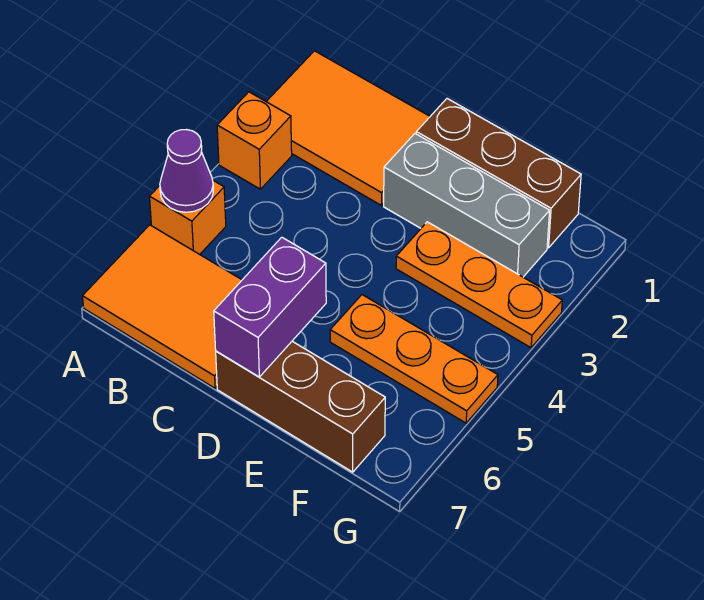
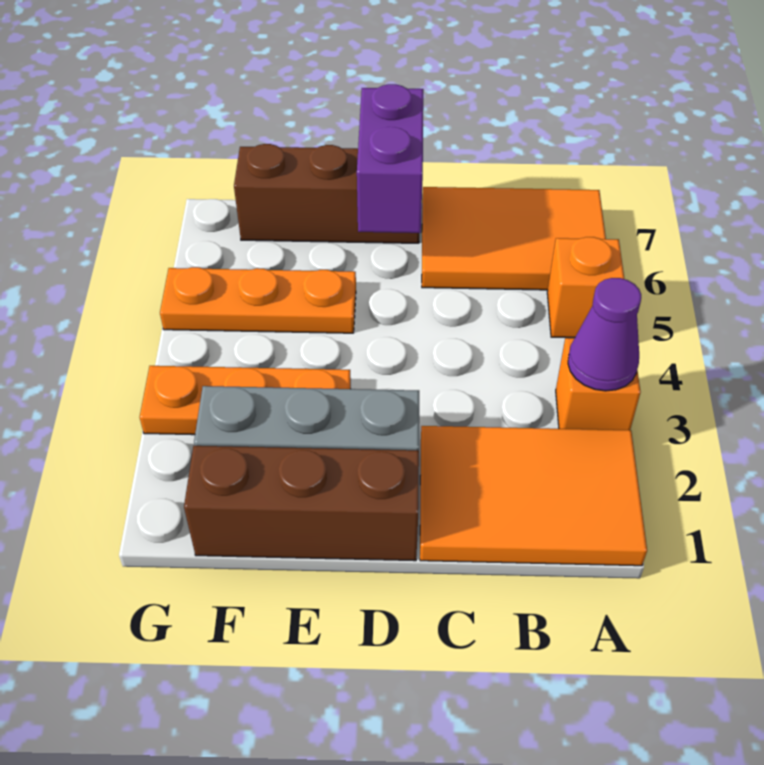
purple 1x1 cone [160,130,213,212] -> purple 1x1 cone moved to [568,278,641,391]

